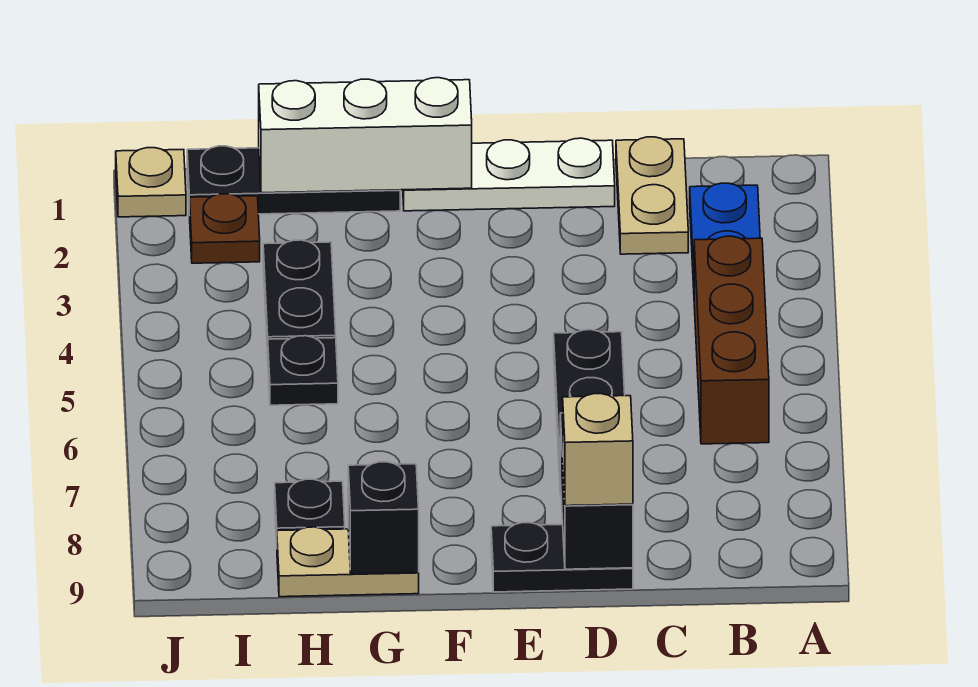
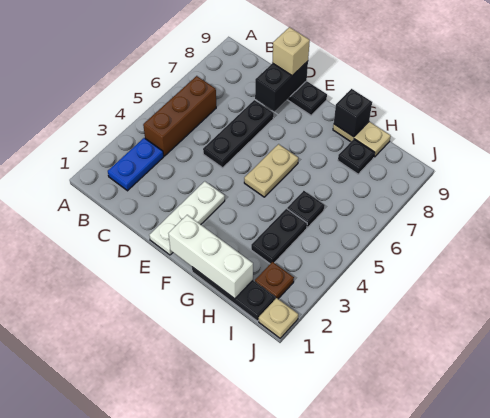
tan 1x2 plate [616,137,688,254] -> tan 1x2 plate moved to [244,144,298,197]
white 1x3 plate [403,138,615,211] -> white 1x3 plate turned to [149,181,225,255]

